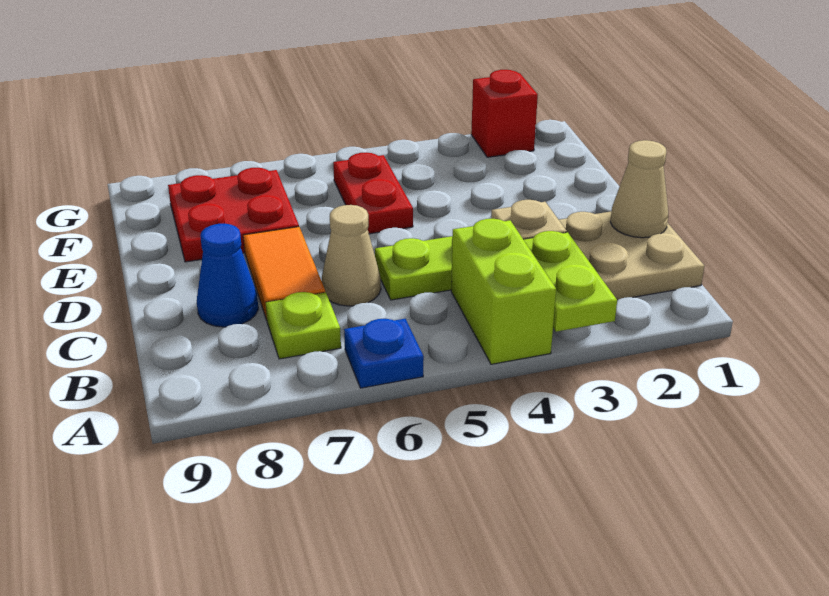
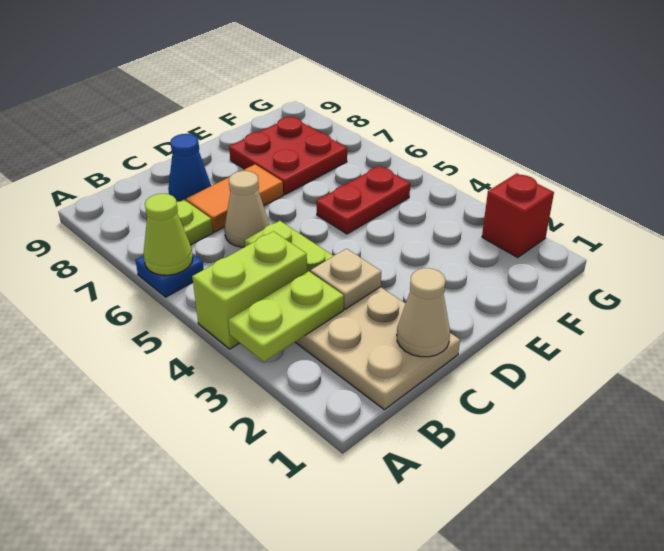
none -> lime 1x1 cone [143,194,193,275]

